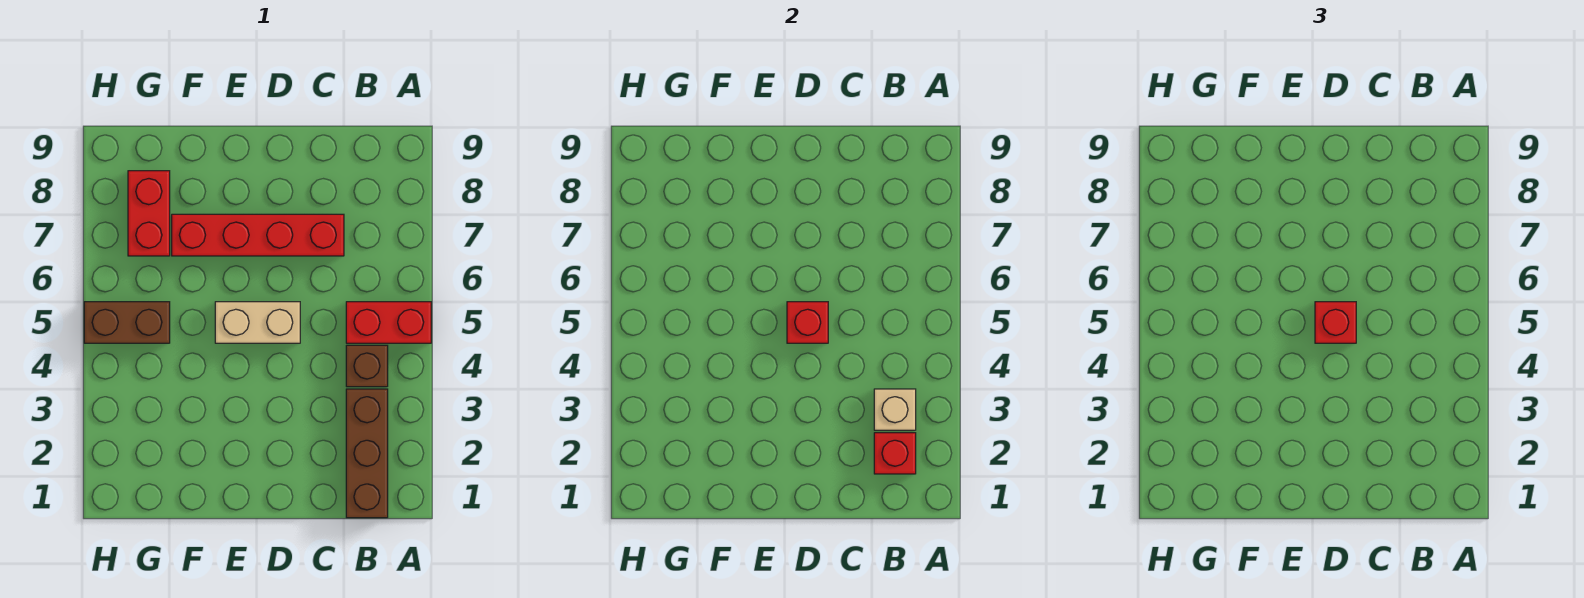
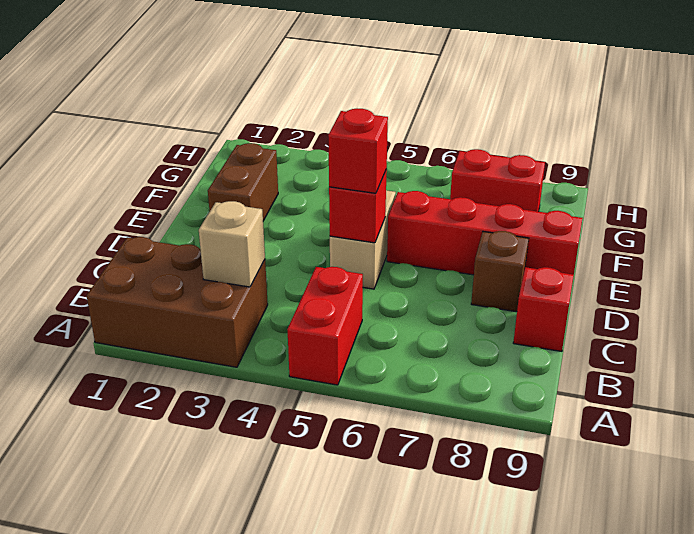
brown 1x3 brick [346,389,388,518] -> brown 2x3 brick [87,237,268,367]
red 1x1 brick [874,433,916,474] -> red 1x1 brick moved to [513,267,574,351]
brown 1x1 brick [346,345,388,387] -> brown 1x1 brick moved to [471,231,529,312]
red 1x4 brick [172,214,344,256] -> red 1x4 brick turned to [387,191,583,275]
brown 1x2 brick [84,302,170,343] -> brown 1x2 brick moved to [208,143,278,221]

